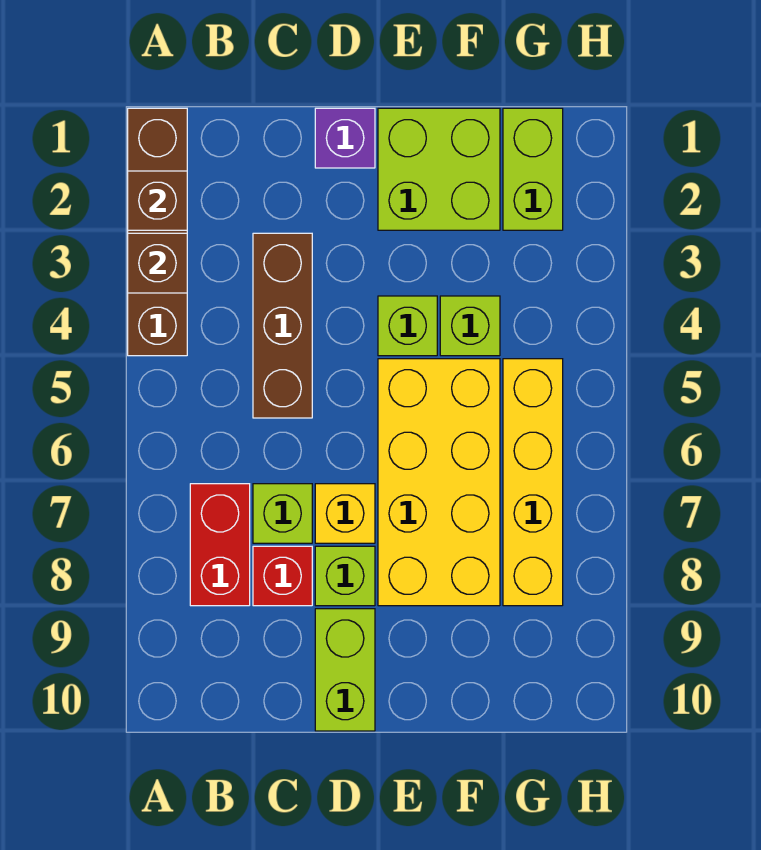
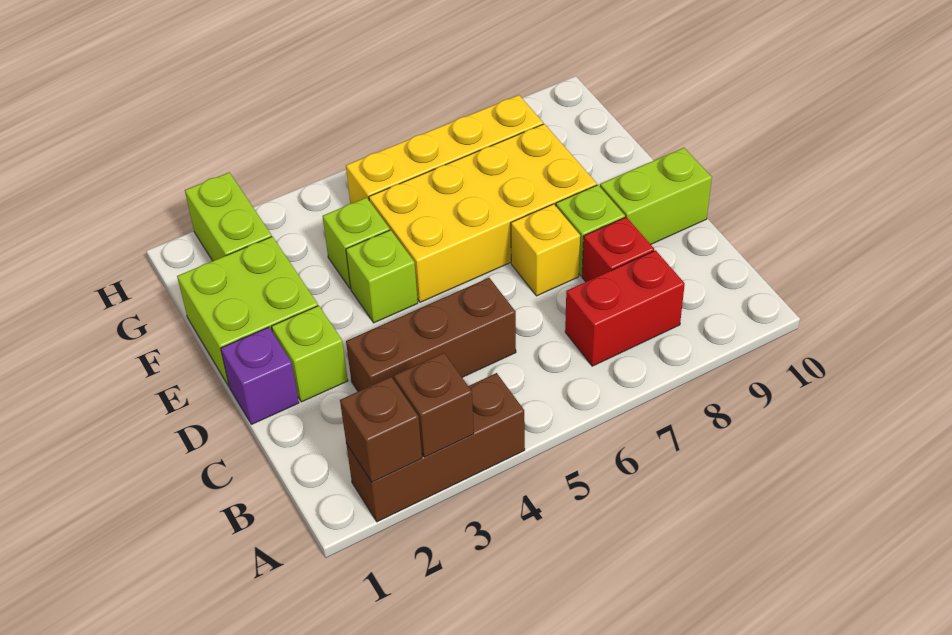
brown 1x4 brick [128,108,187,356] -> brown 1x3 brick [346,373,525,522]
lime 1x1 brick [253,484,312,543] -> lime 1x1 brick moved to [272,306,348,402]
lime 1x2 brick [503,108,563,230] -> lime 1x2 brick turned to [185,172,272,261]

